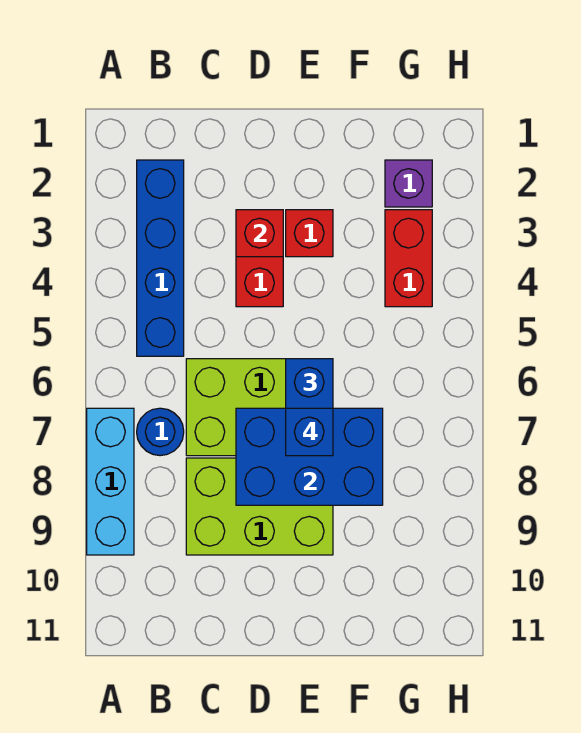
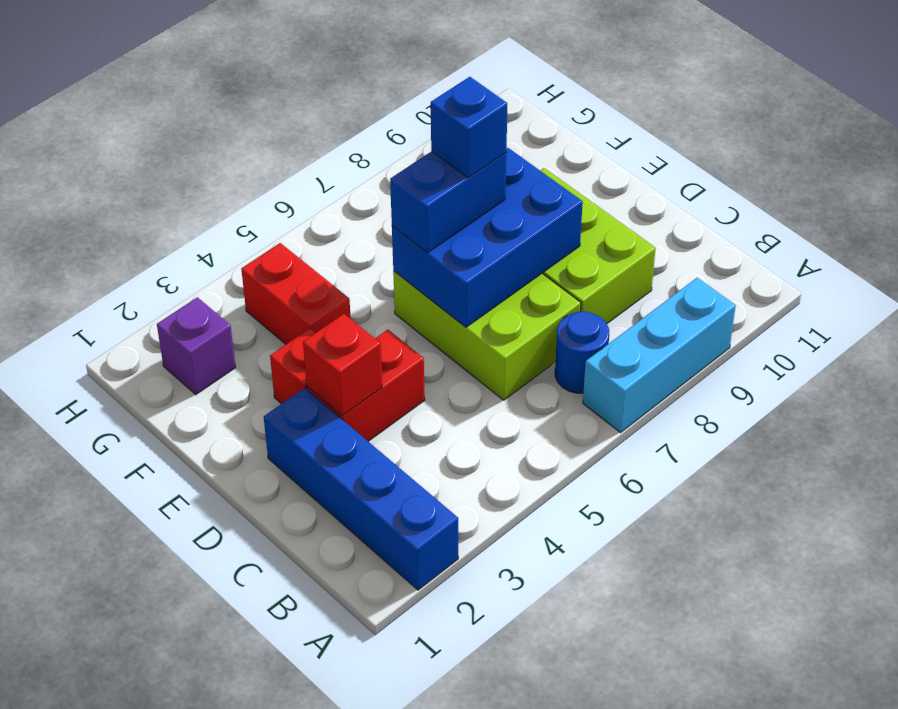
blue 1x4 brick [137,160,184,356] -> blue 1x4 brick turned to [264,388,458,590]
blue 2x3 brick [236,408,383,505] -> blue 2x3 brick turned to [392,148,583,327]
red 1x2 brick [385,210,432,307] -> red 1x2 brick turned to [241,243,351,344]

